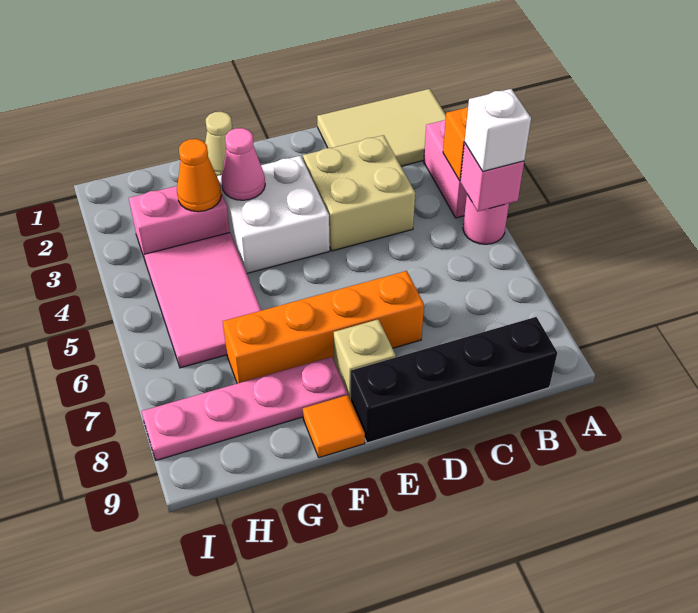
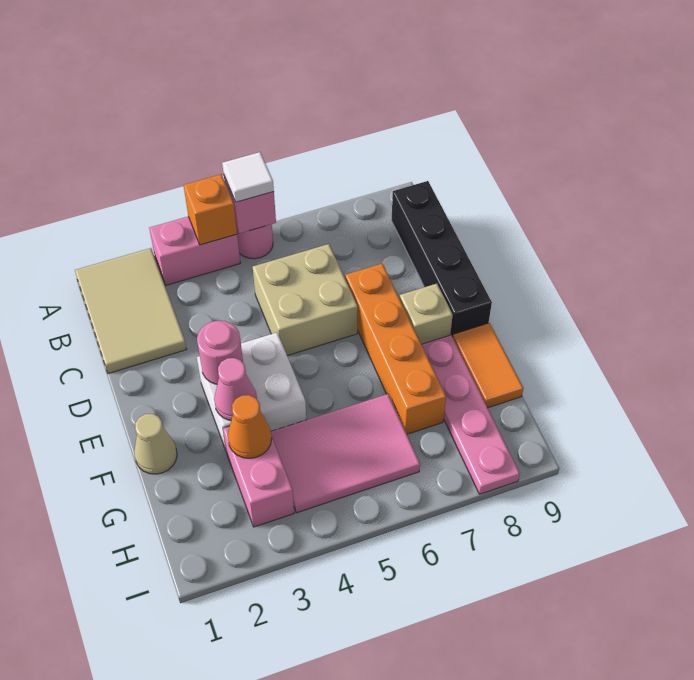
white 1x1 brick [465,89,531,171] -> white 1x1 tile [222,152,274,202]
tan 2x2 brick [303,135,415,251] -> tan 2x2 brick moved to [253,244,358,356]
none -> pink 1x1 round brick [197,321,243,384]
orange 1x1 tile [303,395,365,458] -> orange 1x2 tile [453,323,523,408]

